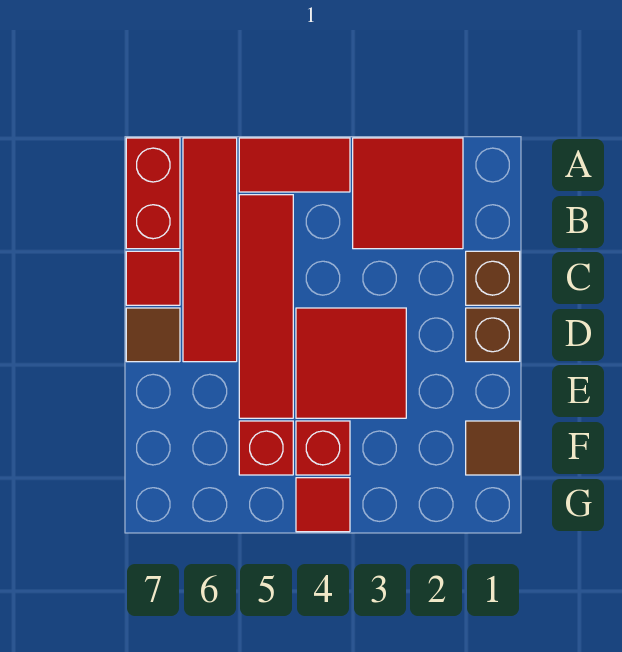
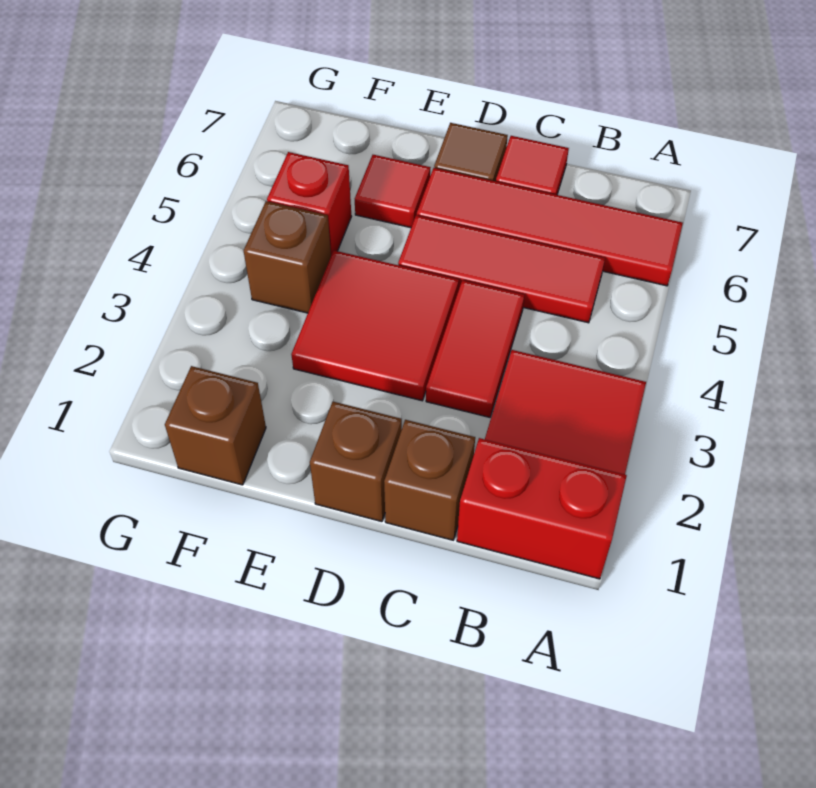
red 1x2 tile [239,138,350,192] -> red 1x2 tile moved to [426,280,525,417]
red 1x2 brick [126,138,180,249] -> red 1x2 brick moved to [457,438,627,579]
red 1x4 tile [239,195,293,418] -> red 1x3 tile [398,215,605,323]
brown 1x1 tile [466,421,520,475] -> brown 1x1 brick [165,366,266,485]
red 1x1 brick [296,421,350,475] -> brown 1x1 brick [244,201,331,313]
red 1x1 tile [296,478,350,532] -> red 1x1 tile moved to [355,155,431,228]

